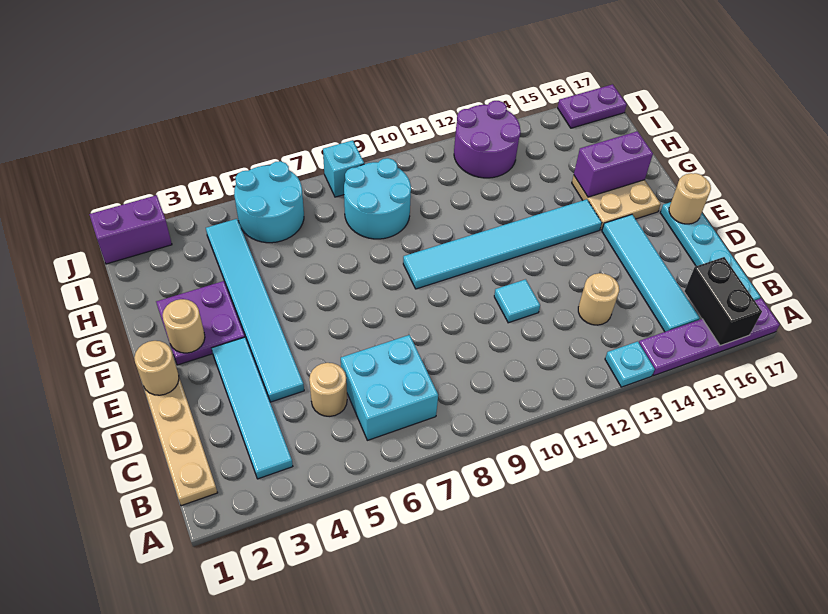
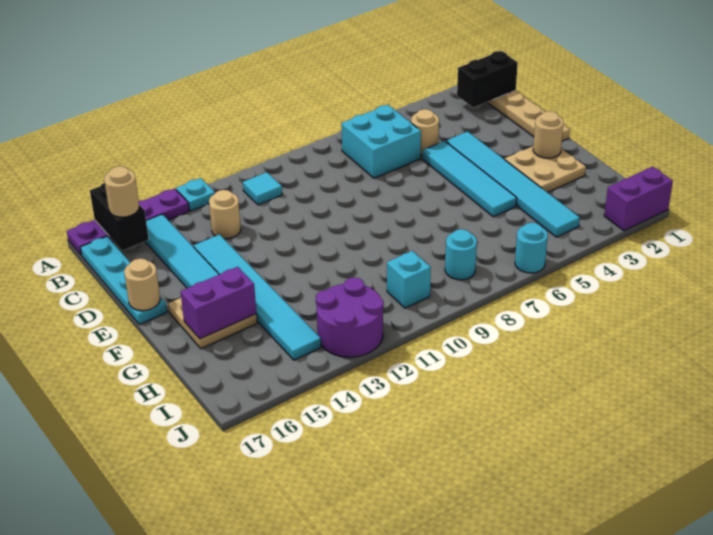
none -> black 1x2 brick [457,51,518,108]
cyan 1x4 tile [212,337,293,479] -> cyan 1x4 tile moved to [422,141,517,217]
cyan 1x1 tile [494,279,540,323] -> cyan 1x1 tile moved to [243,172,282,205]
tan 1x1 round brick [134,341,179,395] -> tan 1x1 round brick moved to [104,166,139,217]
purple 2x2 plate [156,281,245,365] -> tan 2x2 plate [504,146,586,193]
cyan 1x6 tile [403,199,602,289] -> cyan 1x6 tile turned to [194,235,321,360]
cyan 2x2 round brick [344,158,411,239] -> cyan 1x1 round brick [445,229,477,280]
cyan 2x2 round brick [234,161,304,243] -> cyan 1x1 round brick [515,223,548,273]
cyan 1x1 brick [323,140,364,197] -> cyan 1x1 brick moved to [387,251,431,308]
purple 1x2 plate [558,84,627,128] -> none

